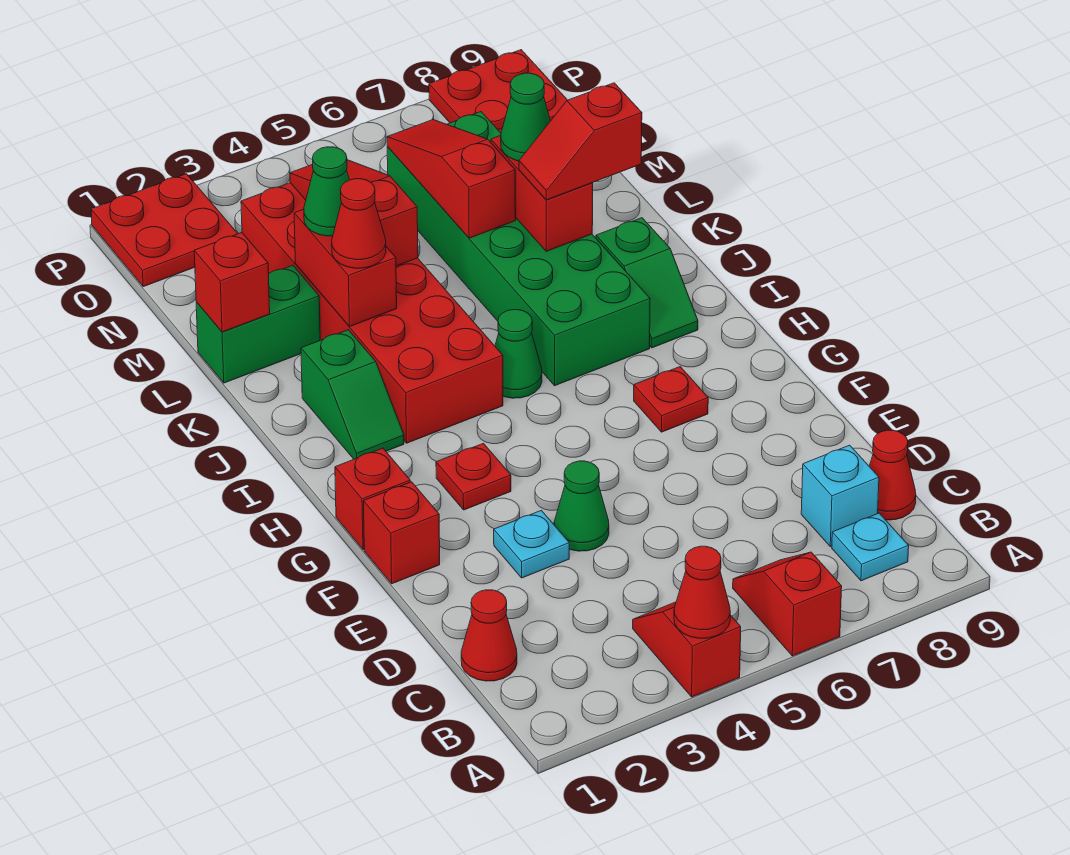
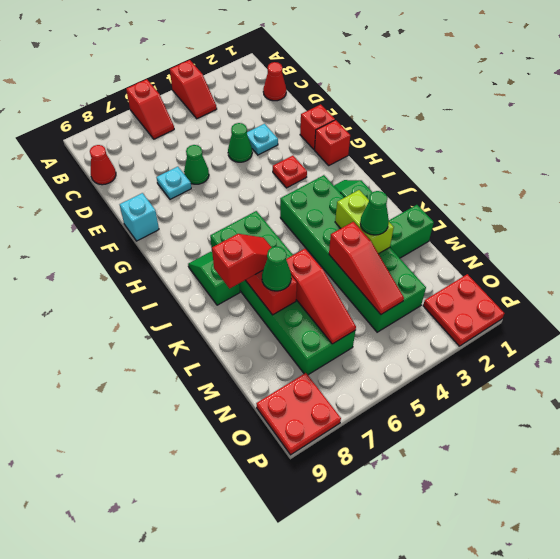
red 1x1 cone [674,546,730,638] -> none
cyan 1x1 plate [832,513,909,581] -> cyan 1x1 plate moved to [157,167,191,199]
cyan 1x1 brick [801,445,879,547] -> cyan 1x1 brick moved to [120,193,159,241]
red 1x1 plate [634,367,708,432] -> none
red 2x6 brick [241,183,503,443] -> green 2x6 brick [280,175,426,332]
green 1x1 cone [495,310,542,398] -> green 1x1 cone moved to [184,145,209,184]
red 1x2 brick [294,209,397,327] -> lime 1x2 brick [335,190,394,254]
red 1x1 cone [332,179,386,268] -> none
red 1x1 brick [194,233,270,332] -> none

